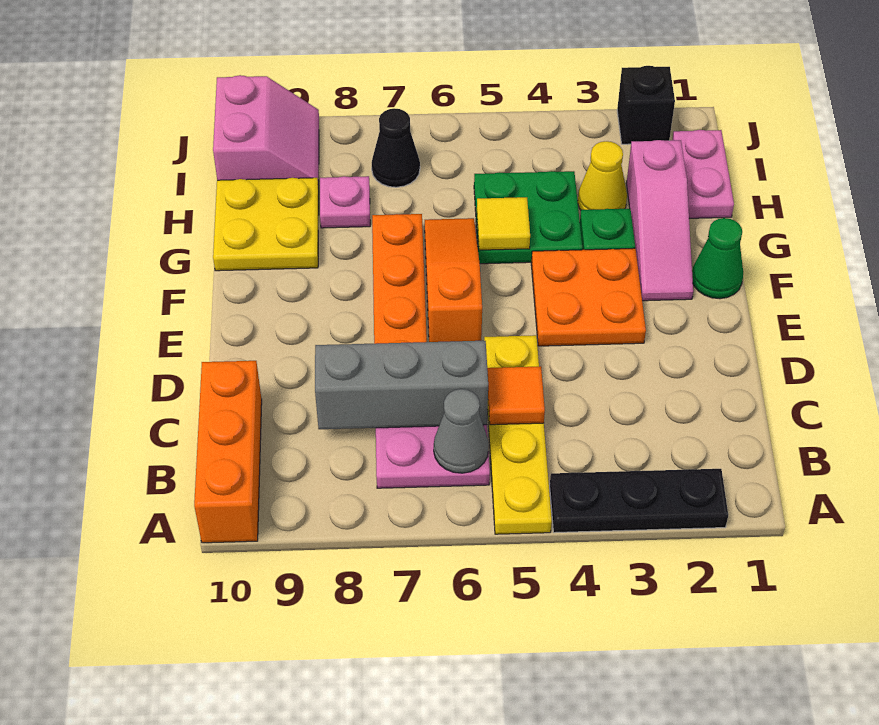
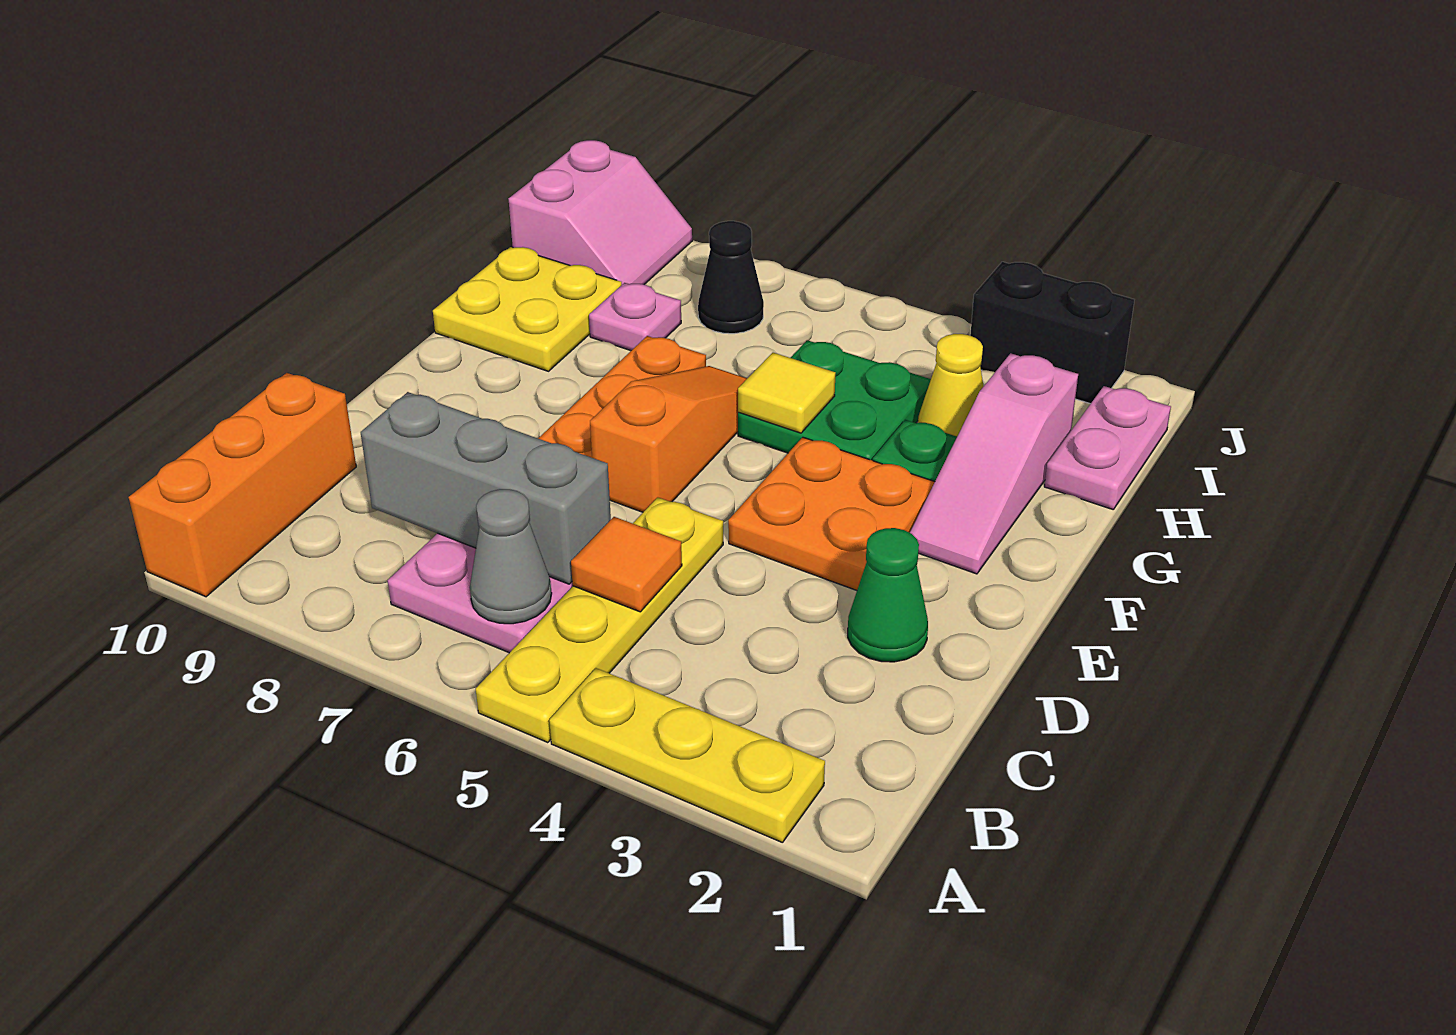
black 1x3 plate [550,469,728,533] -> yellow 1x3 plate [549,668,825,843]
green 1x1 cone [692,218,743,299] -> green 1x1 cone moved to [848,528,928,662]
black 1x1 brick [617,66,675,144] -> black 1x2 brick [970,262,1134,404]

